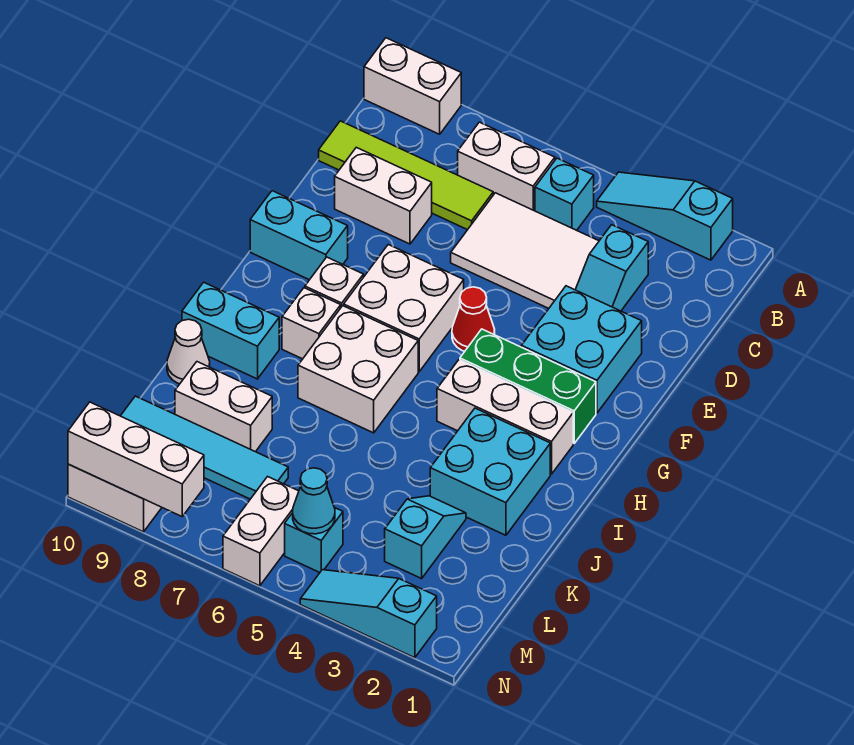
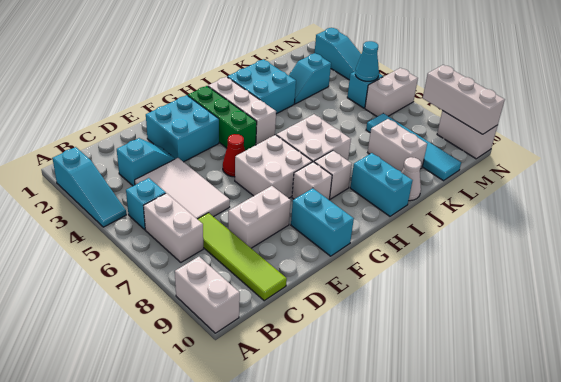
white 1x2 brick [335,147,432,244] -> white 1x2 brick turned to [228,186,291,248]

